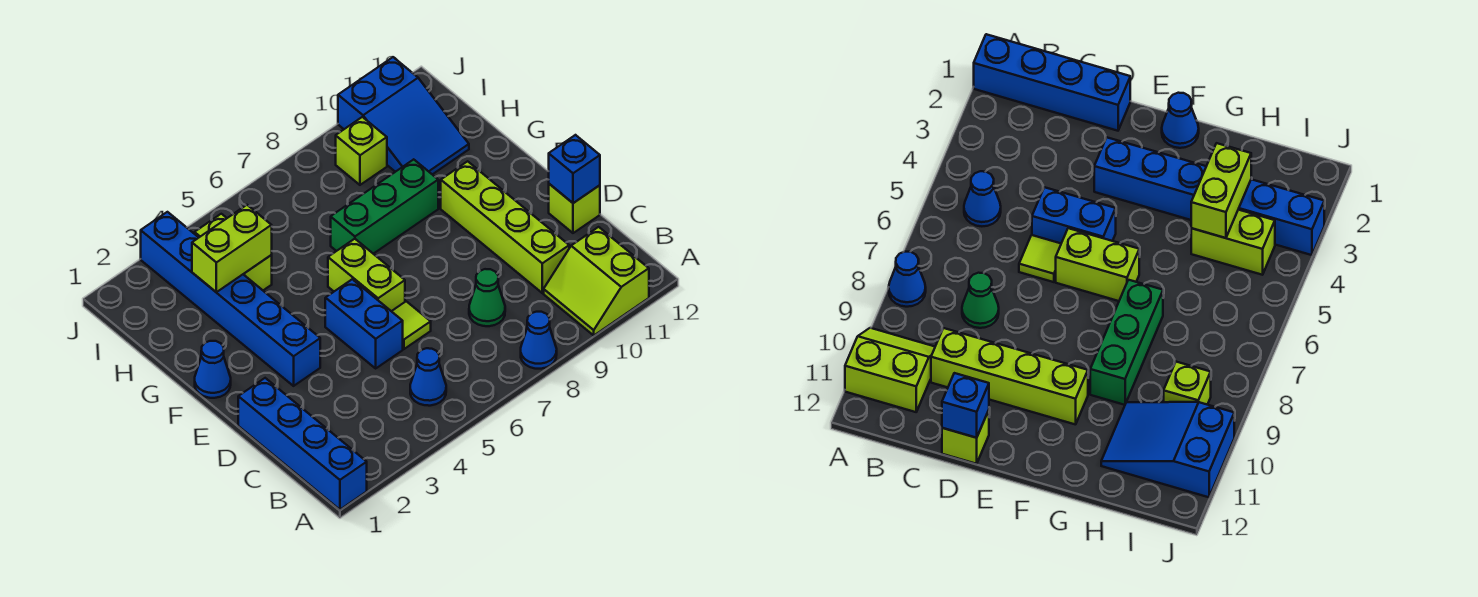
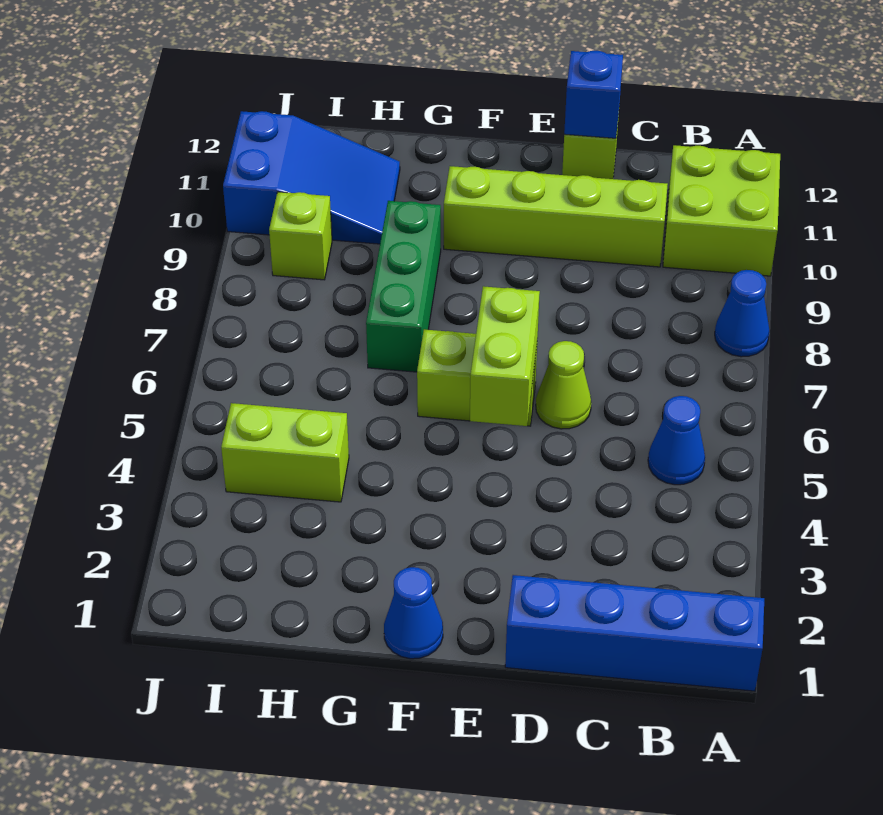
lime 2x2 slope [544,227,649,335] -> lime 2x2 brick [663,145,780,276]
green 1x1 cone [469,269,505,326] -> none
blue 1x2 brick [325,279,403,368] -> none
lime 1x1 tile [392,301,431,349] -> lime 1x1 cone [536,341,591,429]
blue 1x6 brick [141,212,320,386] -> none
lime 1x2 brick [192,205,272,292] -> lime 1x2 brick moved to [470,286,540,426]

